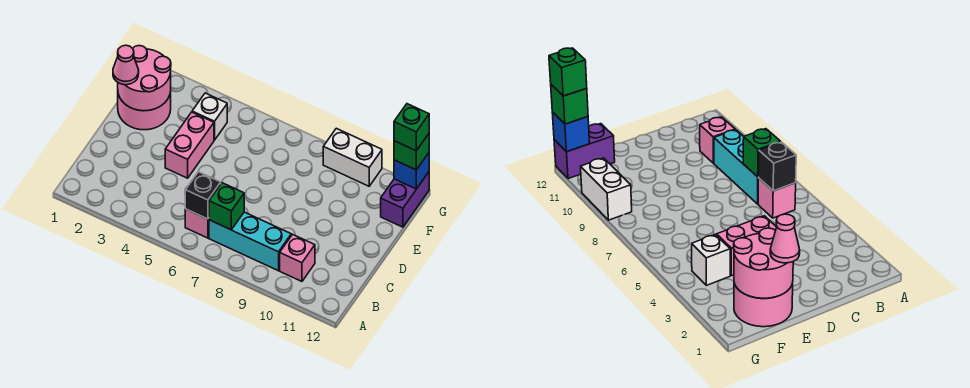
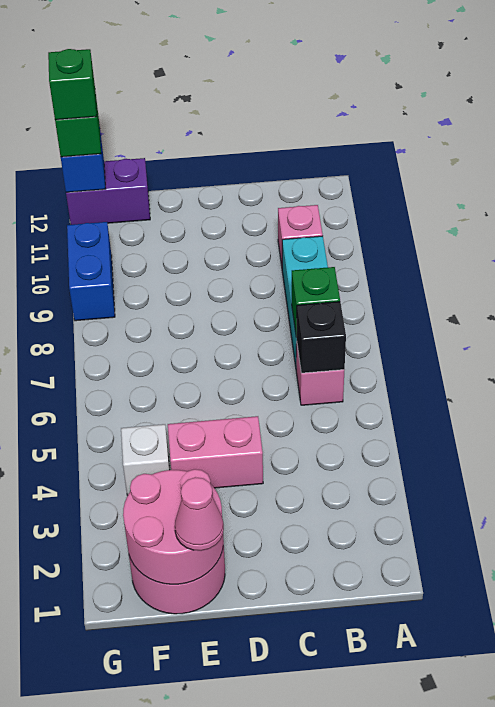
white 1x2 brick [323,128,382,186] -> blue 1x2 brick [67,222,115,321]

